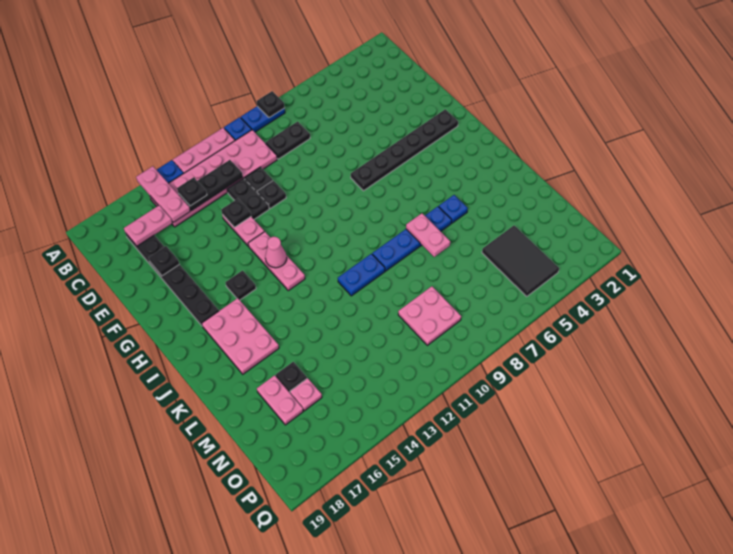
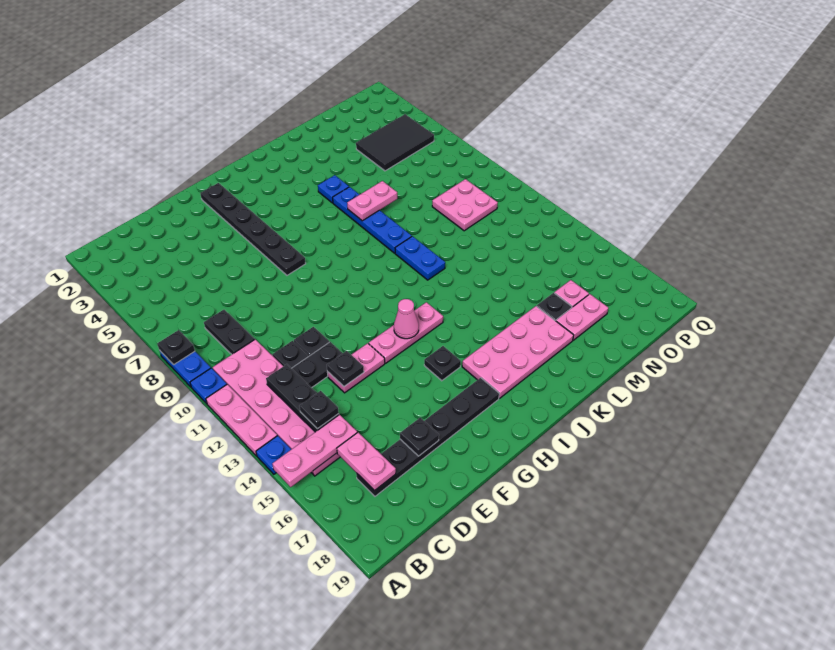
pink 2x3 plate [202,298,279,374] -> pink 2x4 plate [462,306,574,398]

